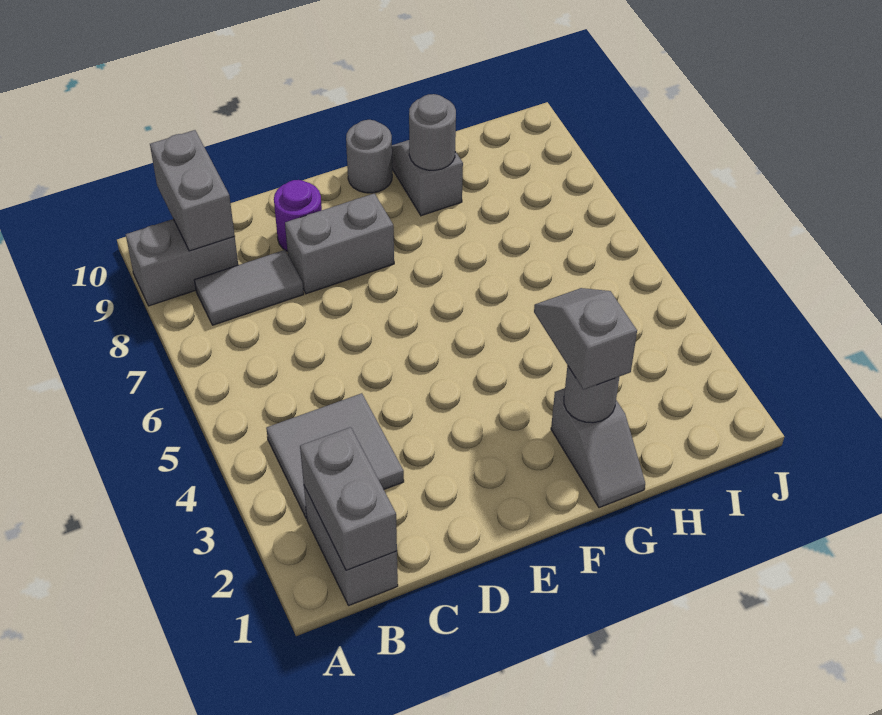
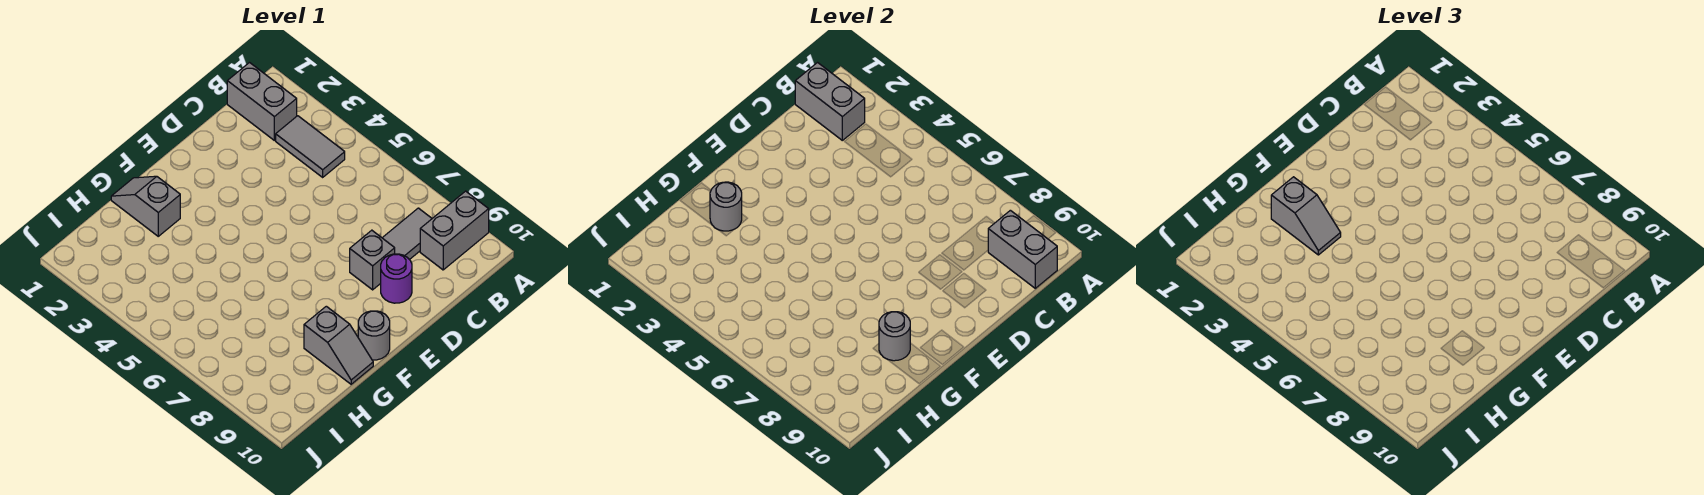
grey 2x2 tile [266,393,404,519] -> grey 1x2 tile [276,116,345,177]
grey 1x2 brick [285,193,394,294] -> grey 1x1 brick [350,230,395,290]

